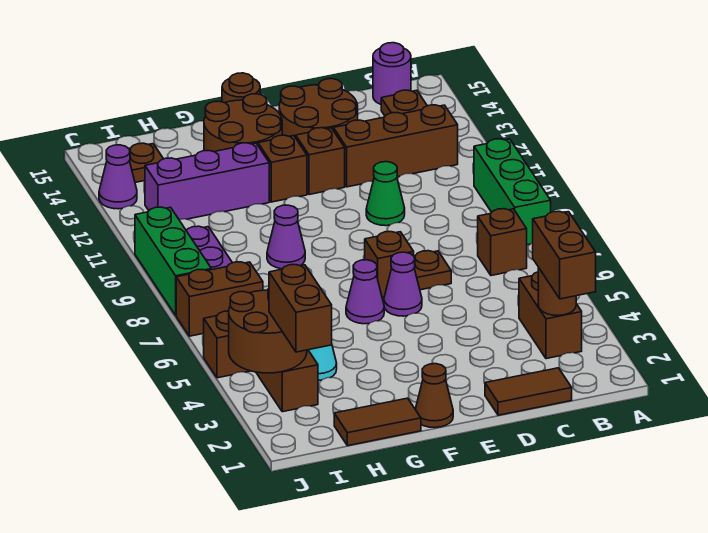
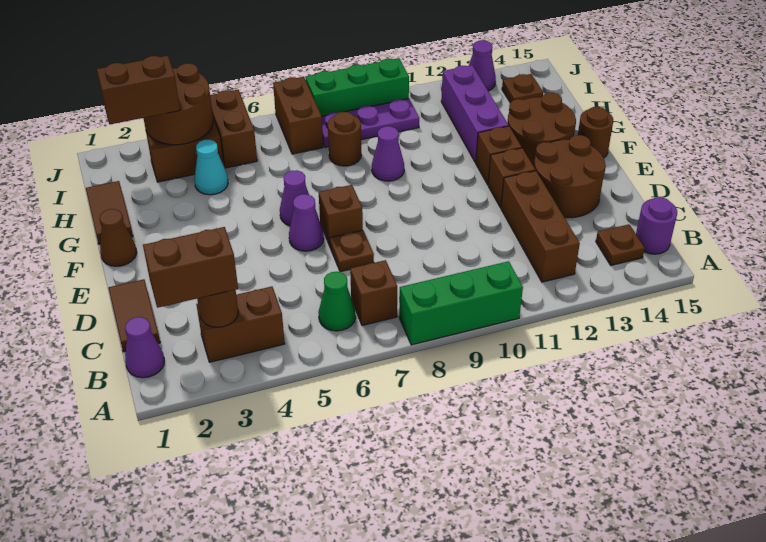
none -> purple 1x1 cone [125,317,164,378]
green 1x1 cone [366,162,405,226] -> green 1x1 cone moved to [319,272,355,331]
none -> brown 1x1 round brick [328,112,361,166]

